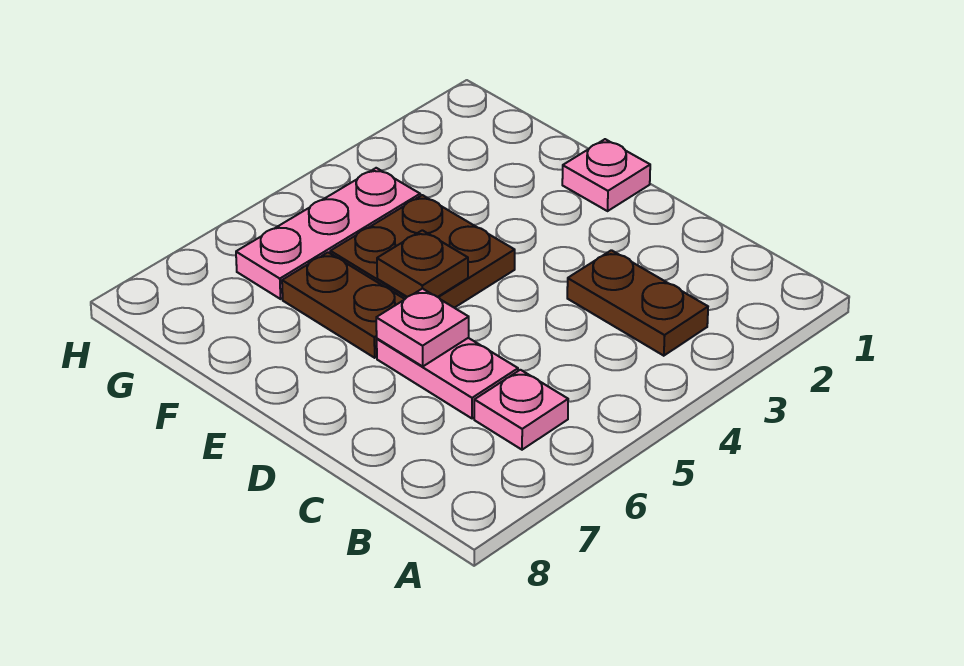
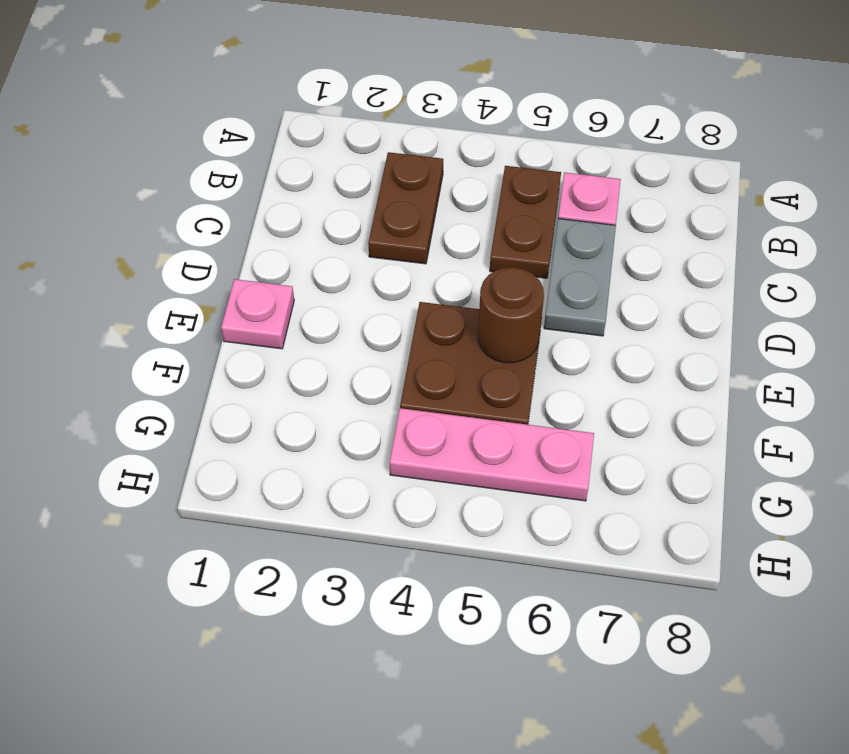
pink 1x2 plate [377,338,518,419] -> grey 1x2 plate [544,219,616,336]
pink 1x1 plate [376,289,469,366] -> none
brown 1x1 plate [377,230,468,297] -> brown 1x1 round brick [478,267,544,363]
brown 1x2 plate [282,252,405,358] -> brown 1x2 plate moved to [490,166,561,278]

